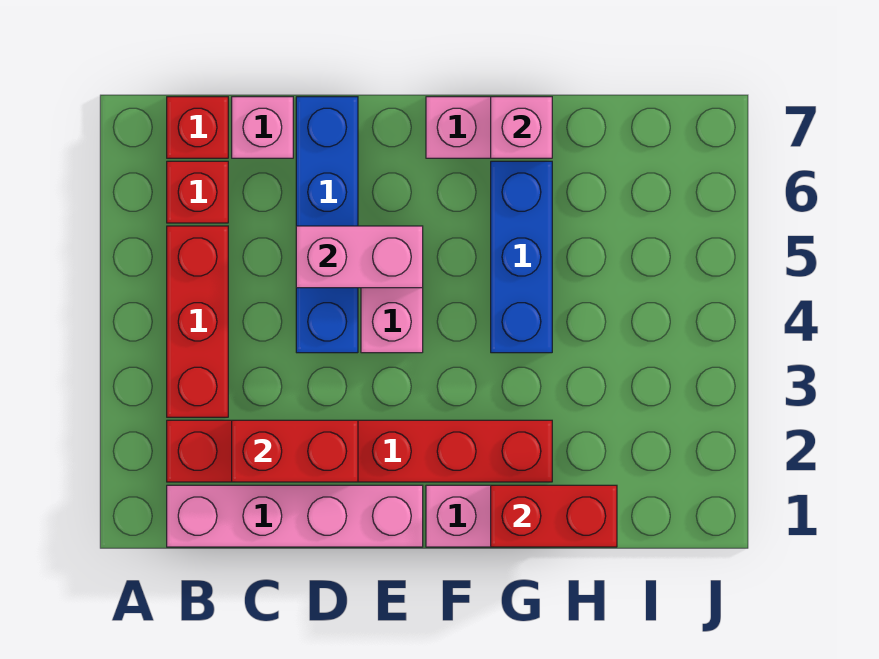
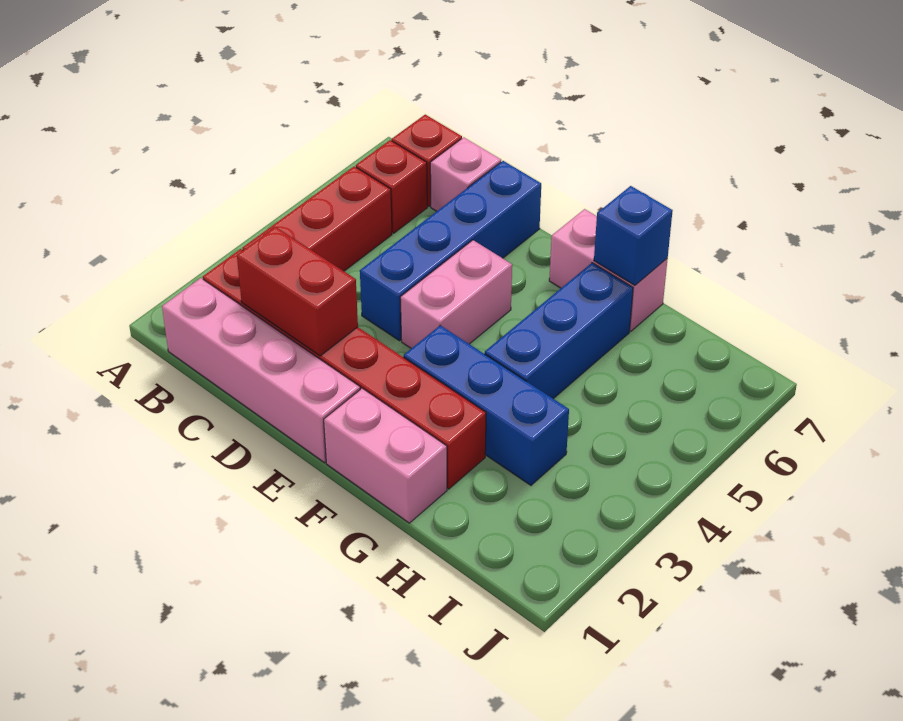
pink 1x2 brick [296,226,423,288] -> none
none -> blue 1x3 brick [404,325,569,485]
red 1x2 brick [491,485,617,547] -> none
pink 1x1 brick [491,97,552,158] -> blue 1x1 brick [594,186,673,285]

